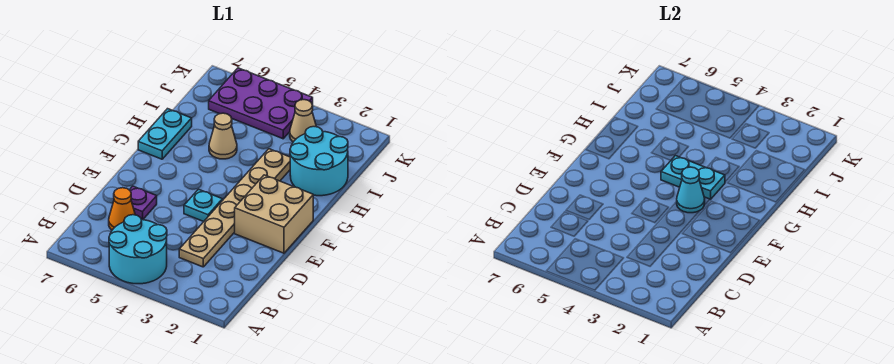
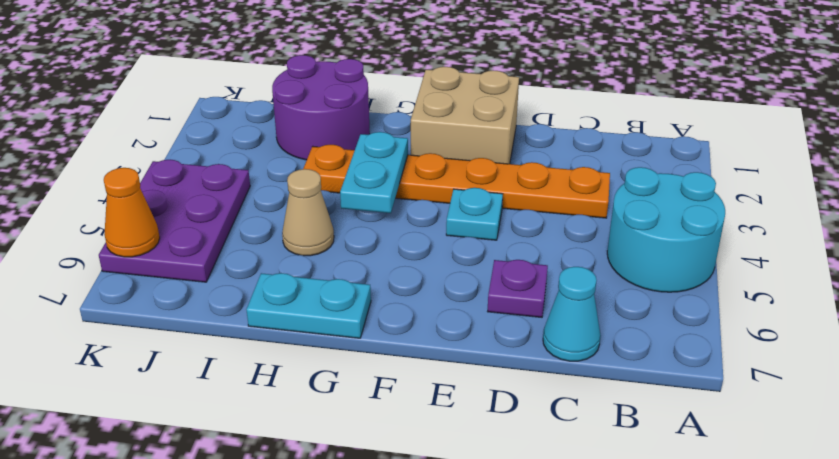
tan 1x6 plate [179,149,290,267] -> orange 1x6 plate [303,145,610,218]
orange 1x1 cone [109,188,135,230] -> orange 1x1 cone moved to [104,168,160,257]
cyan 1x1 cone [677,167,705,213] -> cyan 1x1 cone moved to [543,267,601,361]
cyan 2x2 round brick [290,127,348,196] -> purple 2x2 round brick [272,55,370,160]
tan 1x1 cone [290,100,316,142] -> none

